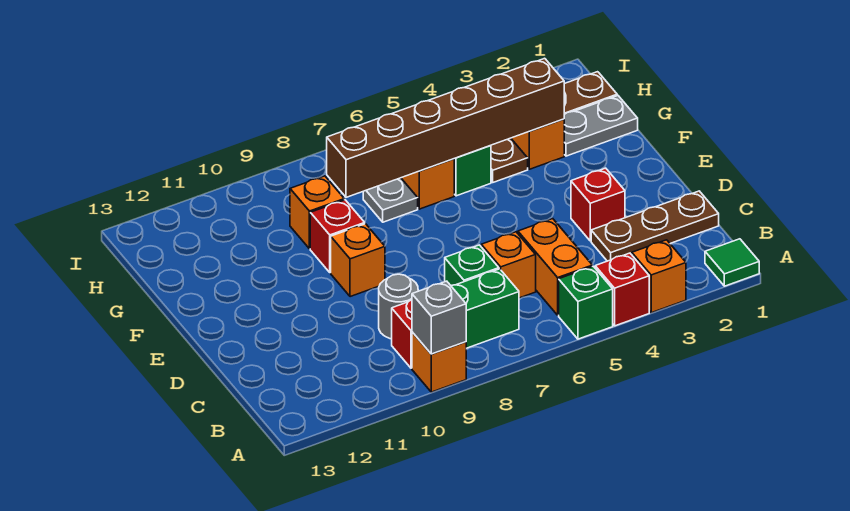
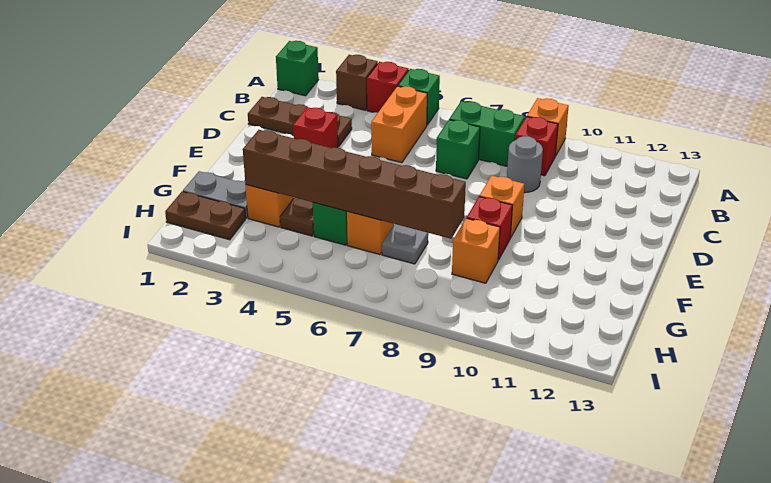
green 1x1 tile [705,239,759,286] -> green 1x1 brick [276,41,319,96]
orange 1x1 brick [632,240,686,313] -> brown 1x1 brick [336,55,378,110]
grey 1x1 brick [412,281,466,354] -> none
orange 1x1 brick [481,232,536,298] -> none

